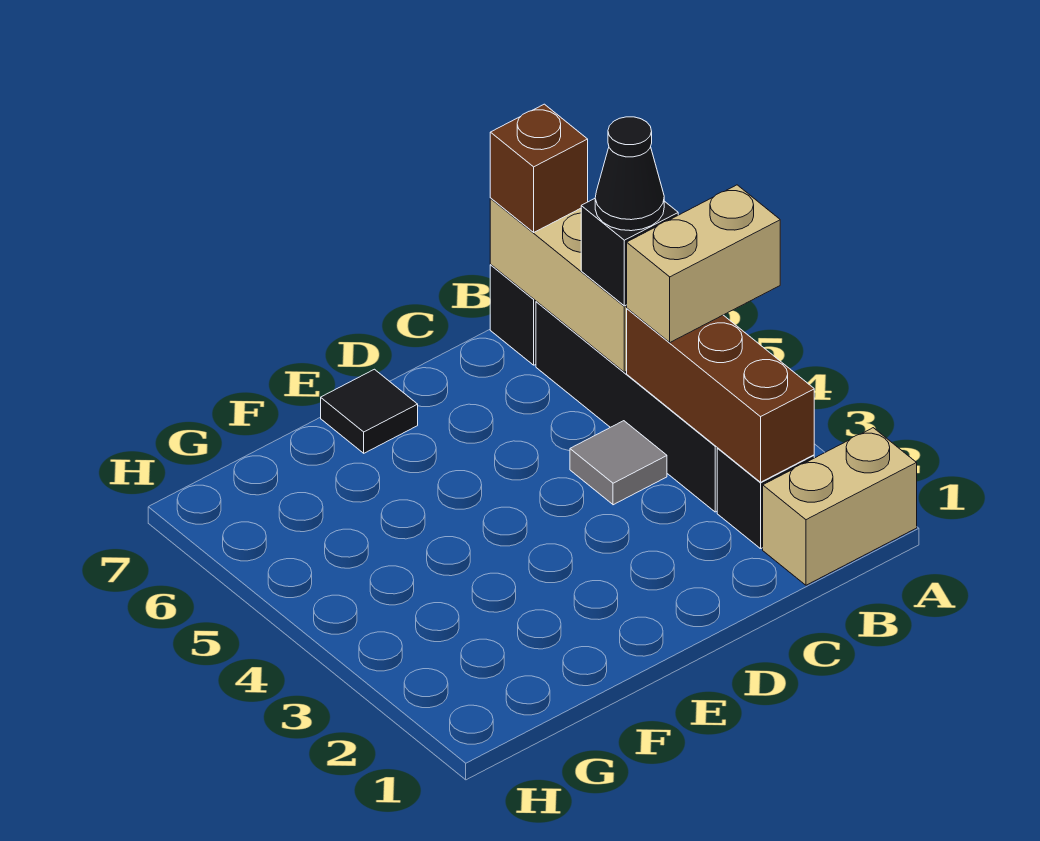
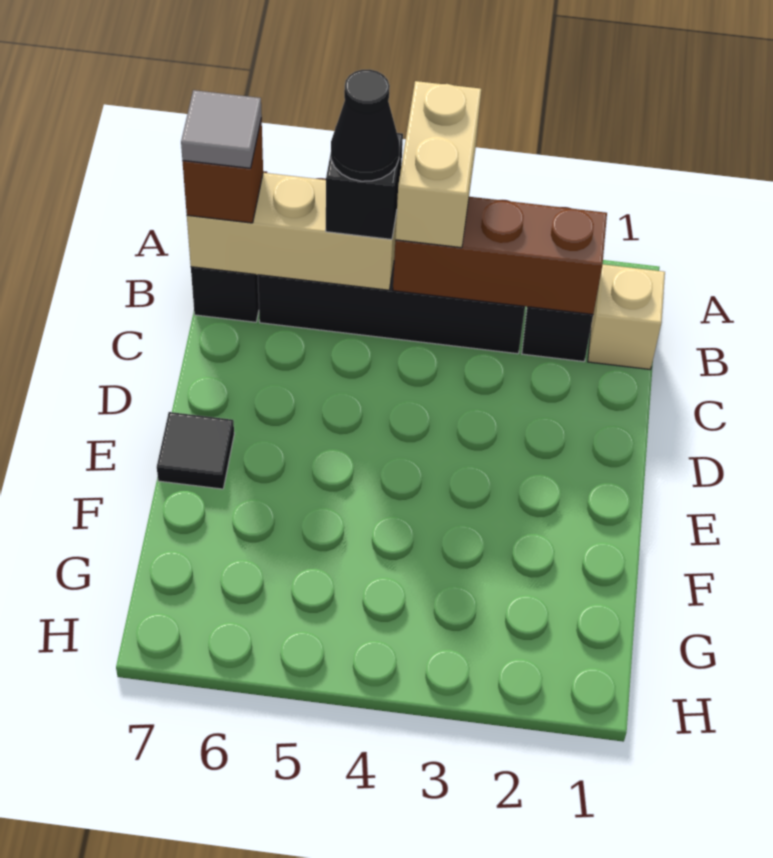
tan 1x2 brick [763,428,917,585] -> tan 1x1 brick [588,264,665,370]
grey 1x1 tile [570,421,667,505] -> grey 1x1 tile moved to [181,90,262,168]

